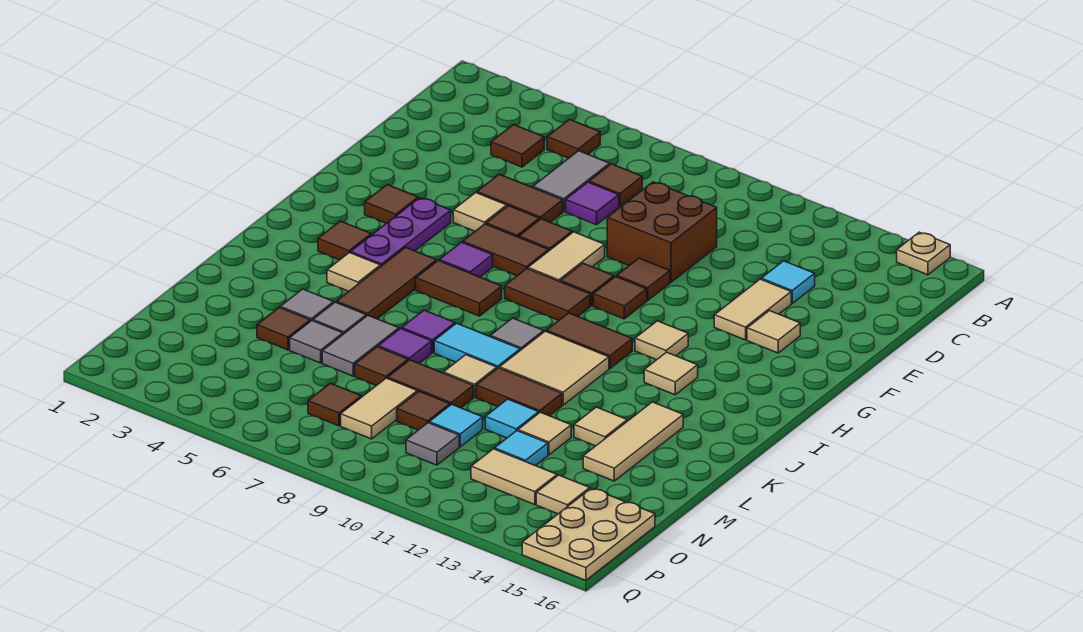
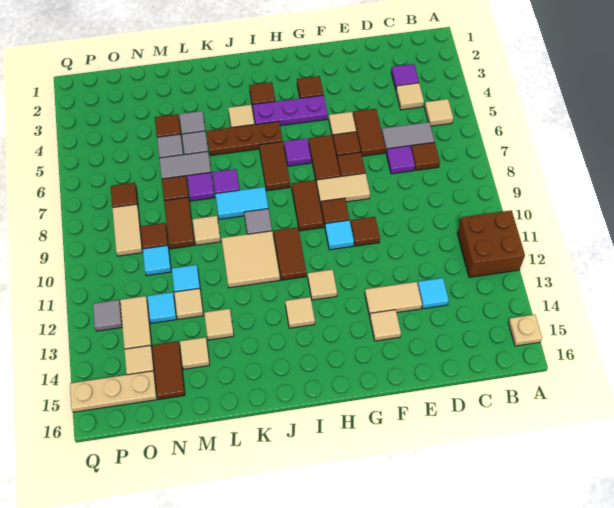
brown 1x1 tile [547,119,600,158] -> tan 1x1 tile [425,99,453,126]
none -> purple 1x1 tile [391,64,419,90]
brown 1x1 tile [491,125,544,167] -> tan 1x1 tile [396,83,424,110]
brown 2x2 brick [607,182,717,282] -> brown 2x2 brick moved to [457,210,525,277]
brown 1x1 tile [593,276,647,319] -> cyan 1x1 tile [325,220,354,250]
brown 1x3 tile [336,247,437,319] -> brown 1x3 plate [207,121,283,156]
cyan 1x2 tile [434,323,520,368] -> cyan 1x2 tile turned to [215,187,268,219]
tan 1x3 tile [583,402,683,481] -> tan 1x1 tile [180,337,210,369]
brown 1x2 tile [476,368,562,416] -> brown 1x2 tile moved to [152,341,185,399]
tan 1x2 tile [341,378,417,439] -> tan 1x2 tile turned to [112,204,143,256]
grey 1x1 tile [406,423,459,465] -> grey 1x1 tile moved to [93,300,122,331]
tan 2x3 plate [522,488,655,580] -> tan 1x3 plate [70,371,157,412]

